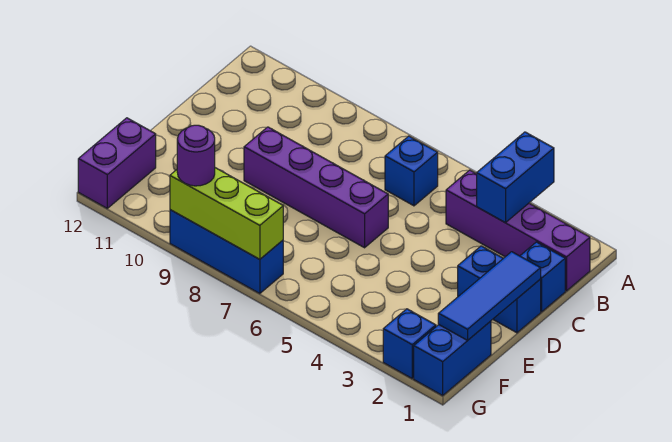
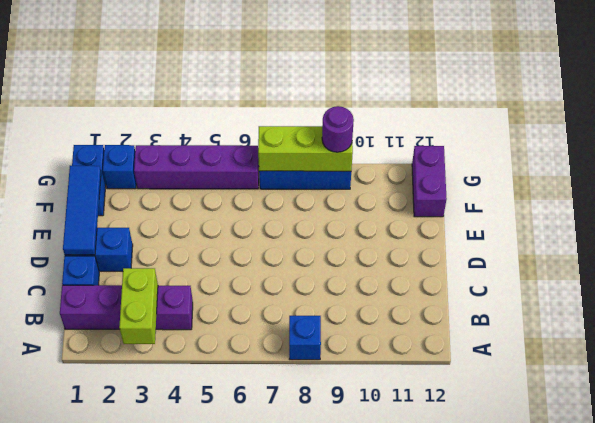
blue 1x2 brick [477,132,554,223] -> lime 1x2 brick [119,268,158,344]
blue 1x1 brick [385,136,438,206] -> blue 1x1 brick moved to [289,316,321,360]
purple 1x4 brick [244,127,388,248] -> purple 1x4 brick moved to [134,145,259,189]

